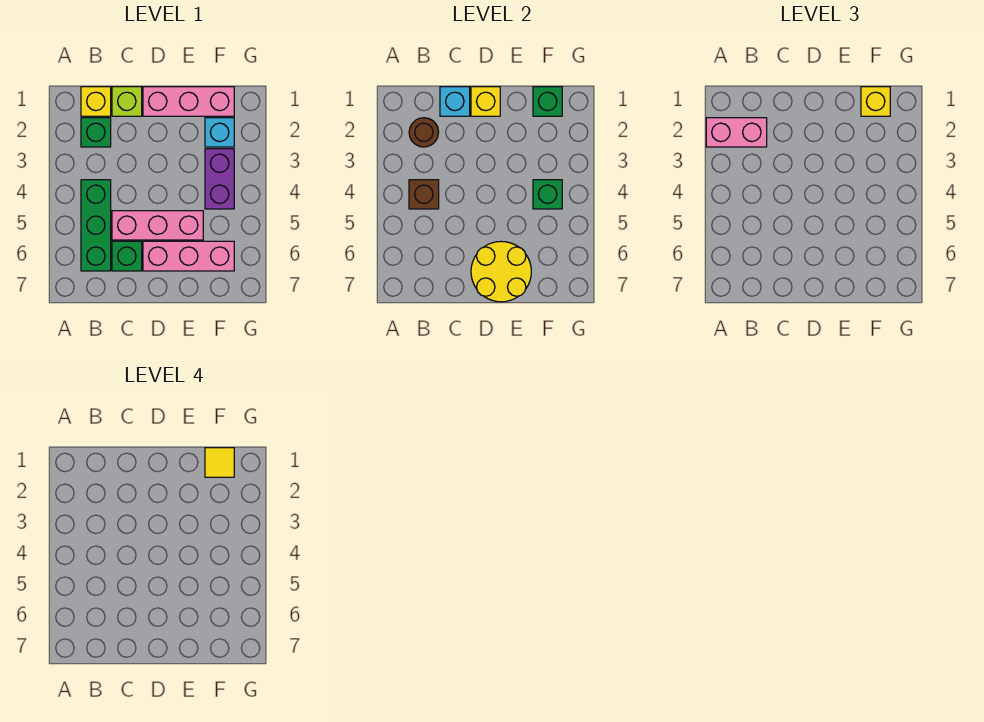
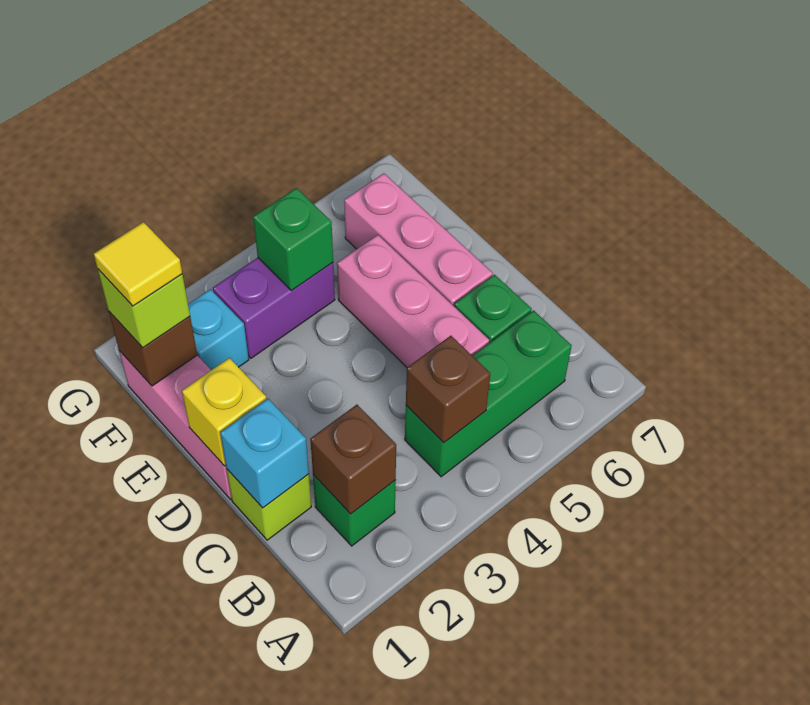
pink 1x2 brick [706,118,767,147] -> none
yellow 1x1 brick [81,87,111,116] -> none
brown 1x1 round brick [409,118,439,147] -> brown 1x1 brick [310,405,396,514]
yellow 2x2 round brick [471,241,531,302] -> none
green 1x1 brick [533,87,562,116] -> brown 1x1 brick [109,312,197,386]
yellow 1x1 brick [861,87,890,116] -> lime 1x1 brick [98,269,190,348]

